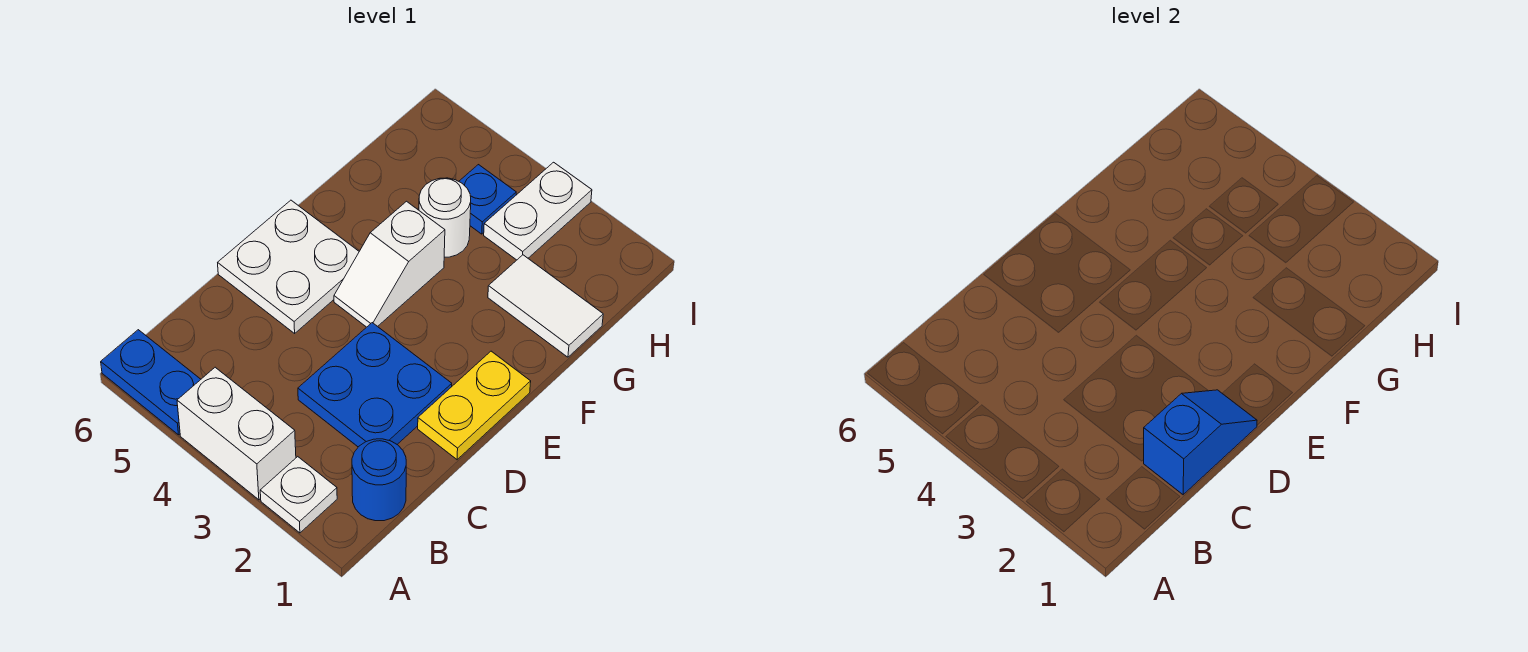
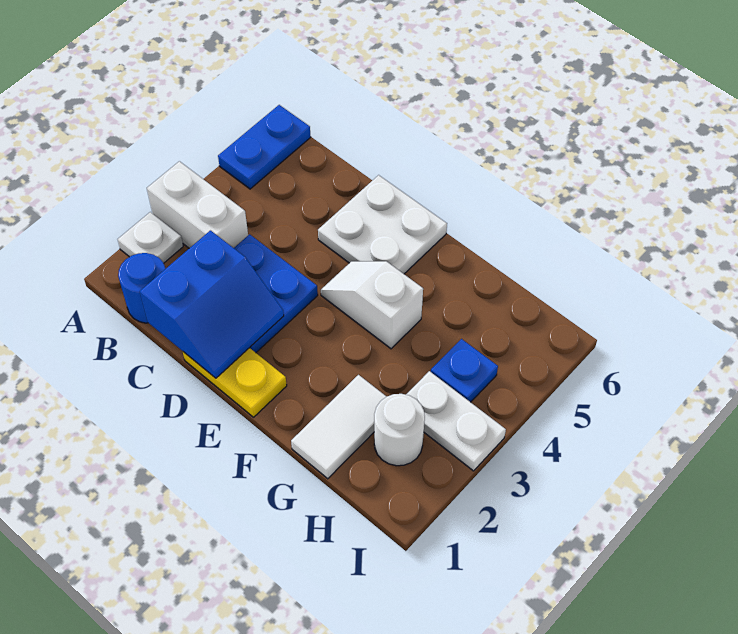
white 1x2 brick [177,367,296,500] -> white 1x2 brick turned to [147,161,248,248]
blue 1x2 slope [1143,390,1257,495] -> blue 2x2 slope [140,231,284,378]
white 1x1 round brick [419,178,471,257] -> white 1x1 round brick moved to [374,394,425,466]

